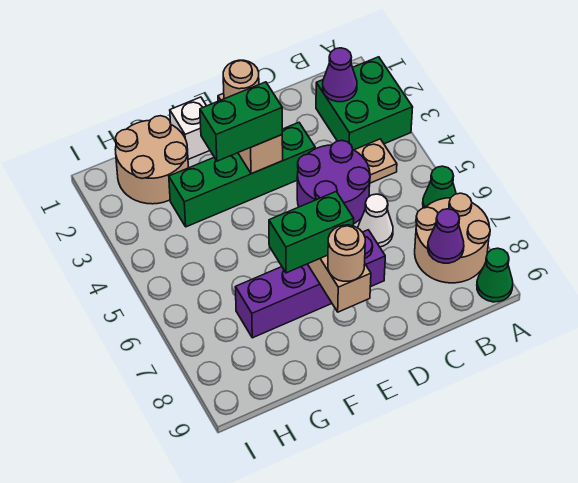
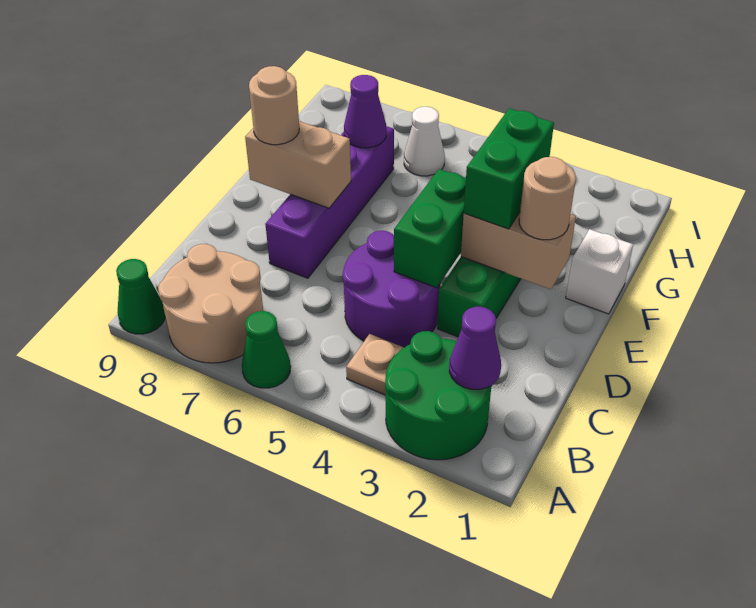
green 2x2 brick [316,57,413,150] -> green 2x2 round brick [385,331,491,460]
purple 1x1 cone [428,209,464,263] -> purple 1x1 cone moved to [344,75,386,148]
white 1x1 cone [358,194,393,247] -> white 1x1 cone moved to [404,107,445,176]
green 1x2 brick [269,192,354,273] -> green 1x2 brick moved to [394,169,466,288]
tan 2x2 round brick [115,116,188,204] -> none

